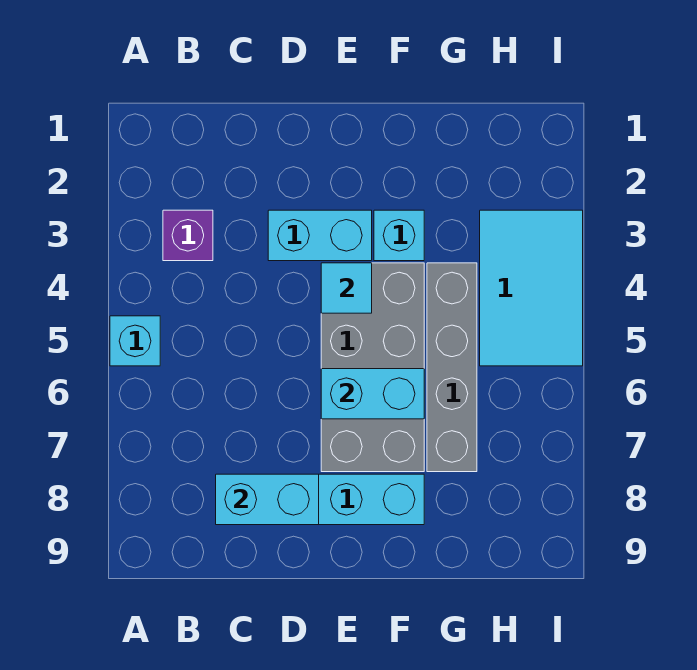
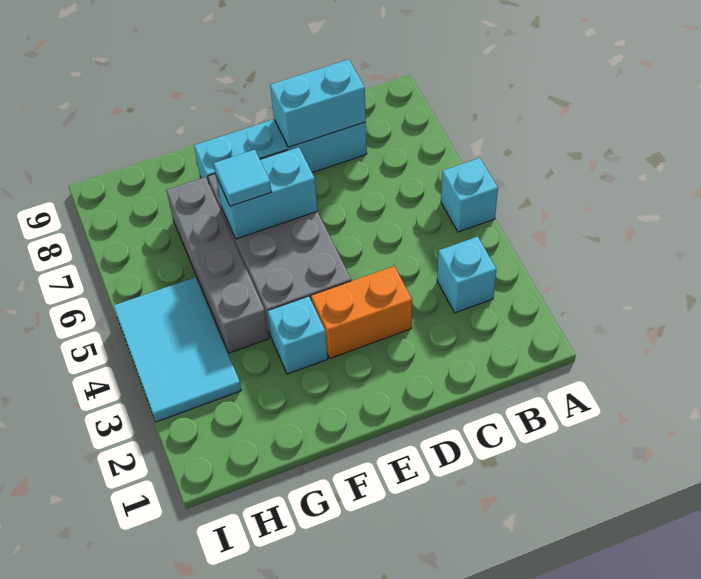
purple 1x1 brick [163,210,213,261] -> cyan 1x1 brick [437,236,497,313]
cyan 1x2 brick [268,210,372,261] -> orange 1x2 brick [311,266,412,358]
cyan 1x1 tile [321,263,372,313] -> cyan 1x1 tile moved to [214,150,271,206]

